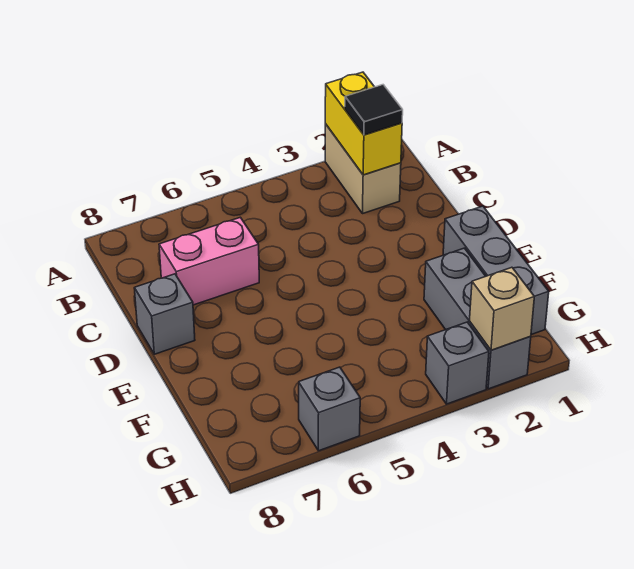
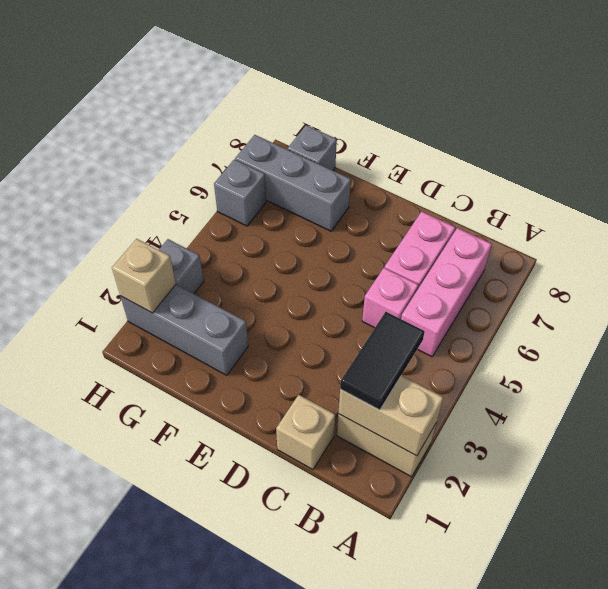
yellow 1x2 brick [325,72,402,175] -> tan 1x2 brick [338,376,443,456]
black 1x1 tile [345,85,403,135] -> black 1x2 tile [340,312,425,410]
none -> pink 1x3 brick [401,228,492,357]
none -> tan 1x1 brick [276,395,335,470]
none -> pink 1x1 brick [362,268,418,328]
grey 1x1 brick [134,274,195,354] -> grey 1x1 brick moved to [288,125,337,170]
grey 1x3 brick [443,206,549,335] -> grey 1x3 brick moved to [235,135,351,231]

